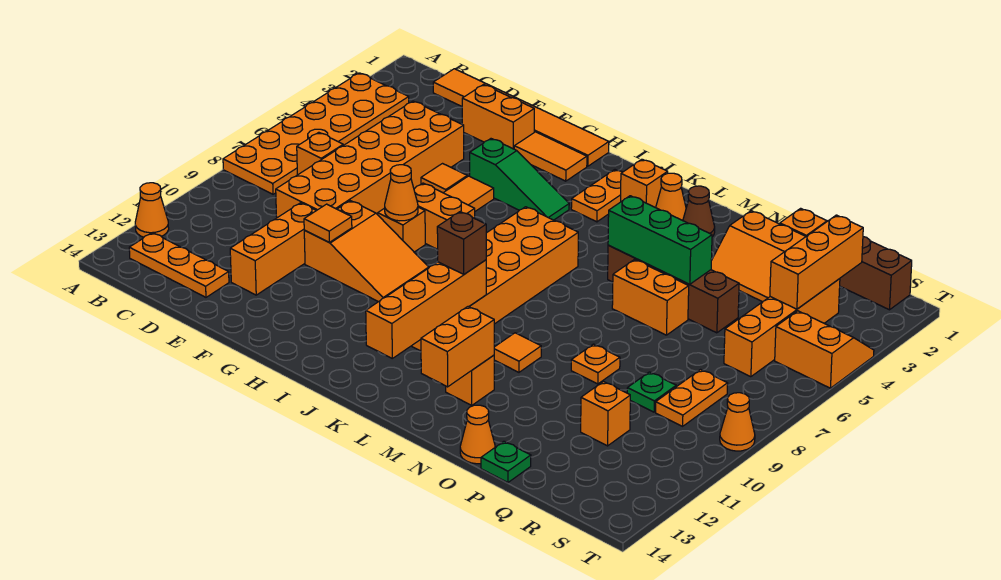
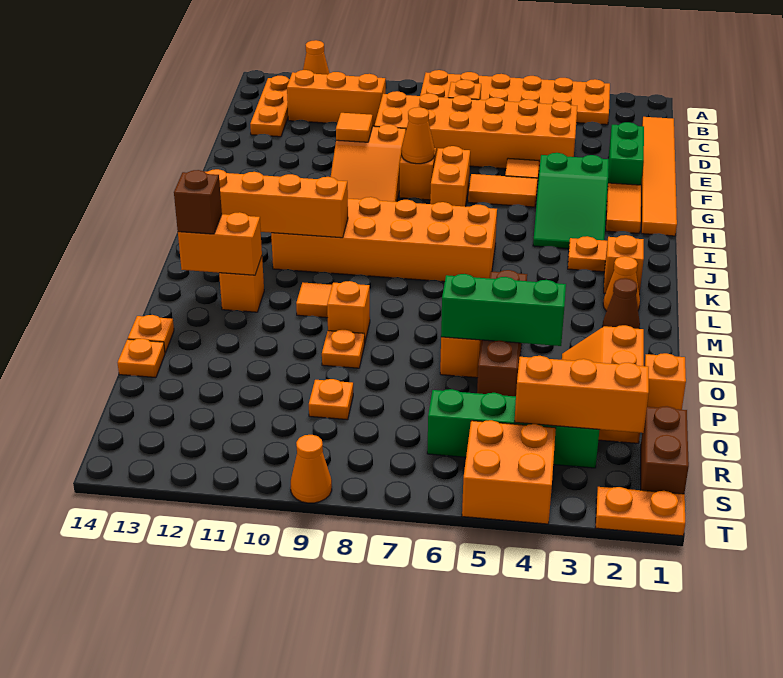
orange 1x2 brick [462,85,534,149] -> green 1x2 brick [608,122,644,185]
orange 1x3 brick [230,203,316,295] -> orange 1x3 brick moved to [287,70,386,126]
green 1x3 slope [470,139,569,220] -> green 2x3 slope [533,153,609,249]
brown 1x1 brick [437,212,486,274] -> brown 1x1 brick moved to [174,170,222,234]
green 1x3 brick [608,196,712,284] -> green 1x3 brick turned to [441,274,566,346]
orange 1x1 cone [460,405,495,464] -> orange 1x1 plate [128,315,174,353]
green 1x1 plate [481,441,531,483] -> orange 1x1 plate [118,338,165,378]
green 1x1 plate [627,372,676,412] -> orange 1x1 plate [309,379,353,420]
orange 1x1 brick [581,382,630,446] -> orange 1x1 brick moved to [327,281,370,341]
orange 1x4 brick [724,279,840,377] -> green 1x4 brick [427,389,599,468]
orange 1x2 plate [656,370,728,426] -> orange 1x2 plate moved to [596,487,685,536]
orange 2x2 slope [775,311,874,388] -> orange 2x2 brick [462,420,556,524]

